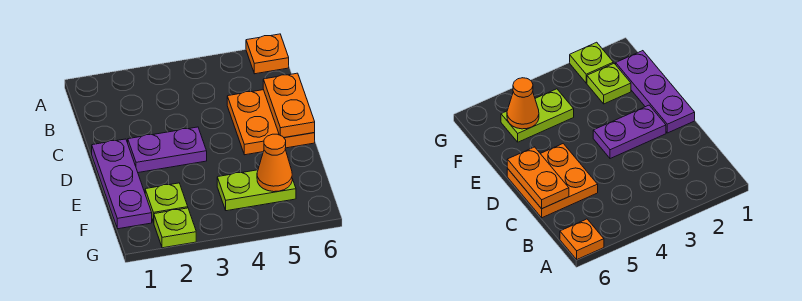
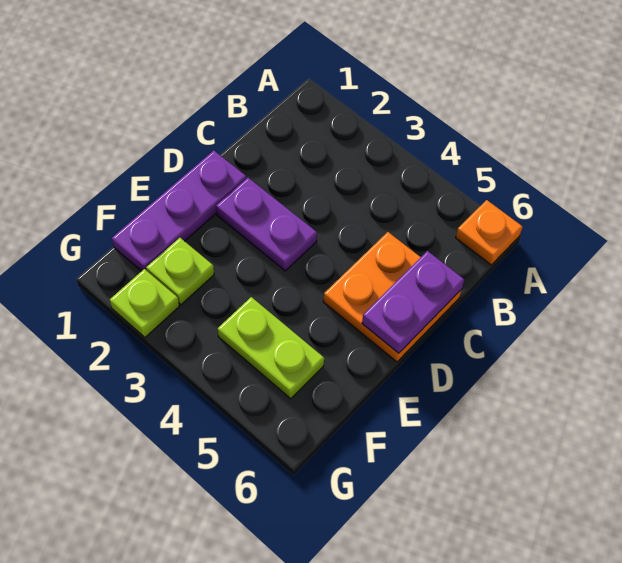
orange 1x2 plate [263,73,315,138] -> purple 1x2 plate [362,251,464,353]
orange 1x1 cone [257,134,292,192] -> none

